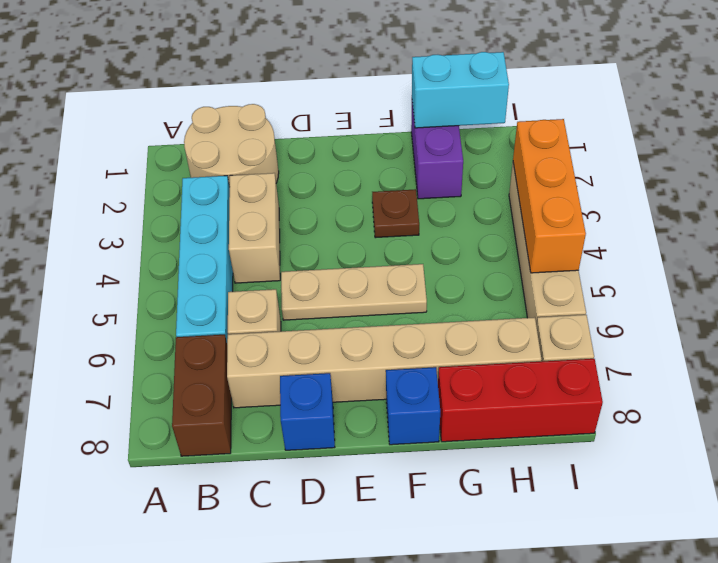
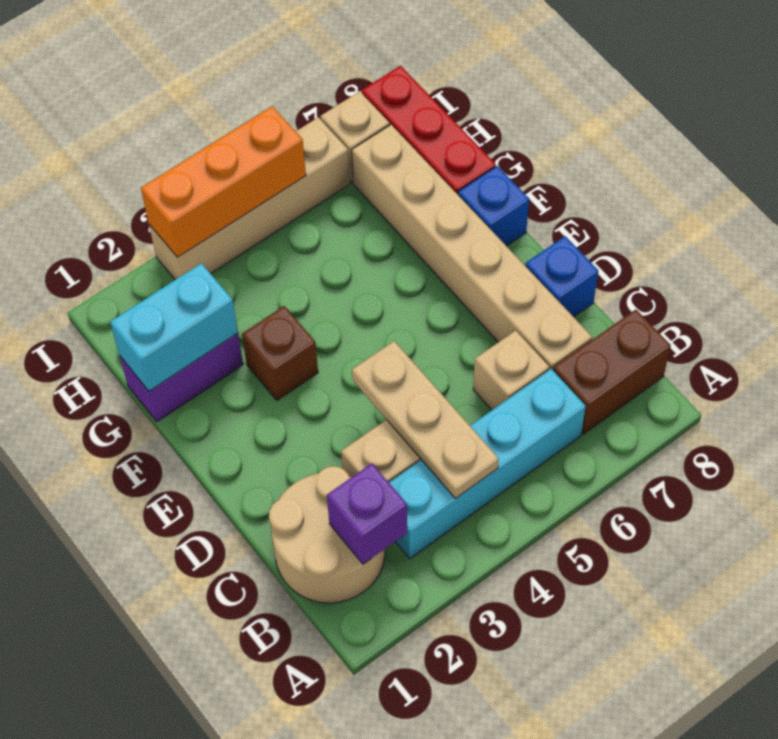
none -> purple 1x1 brick [327,464,407,564]
tan 1x3 plate [281,264,427,320] -> tan 1x3 plate moved to [352,341,499,498]
brown 1x1 plate [372,189,419,238] -> brown 1x1 brick [242,306,318,400]
cyan 1x2 brick [412,52,509,128] -> cyan 1x2 brick turned to [110,263,238,391]

